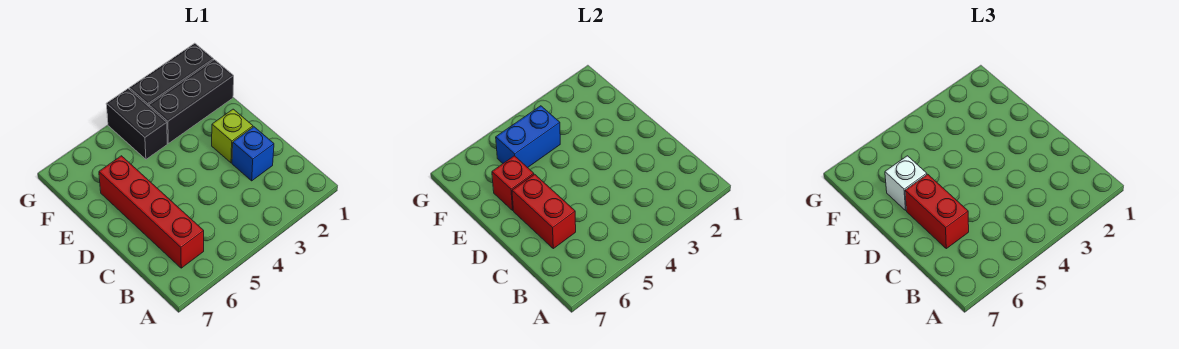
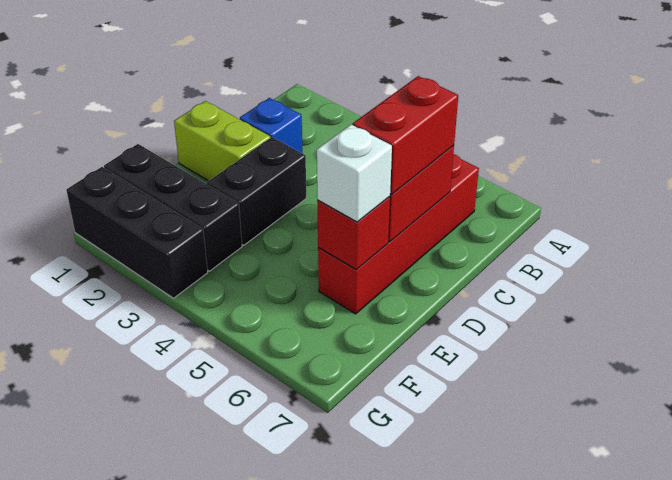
lime 1x1 brick [212,109,253,163] -> lime 1x2 brick [174,101,270,181]
black 1x2 brick [106,89,167,159] -> black 1x2 brick moved to [207,137,306,245]
blue 1x2 brick [496,106,560,168] -> none

